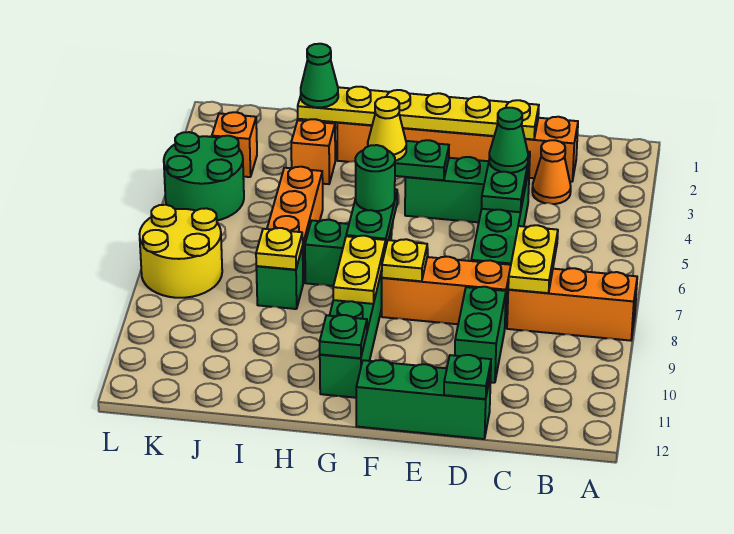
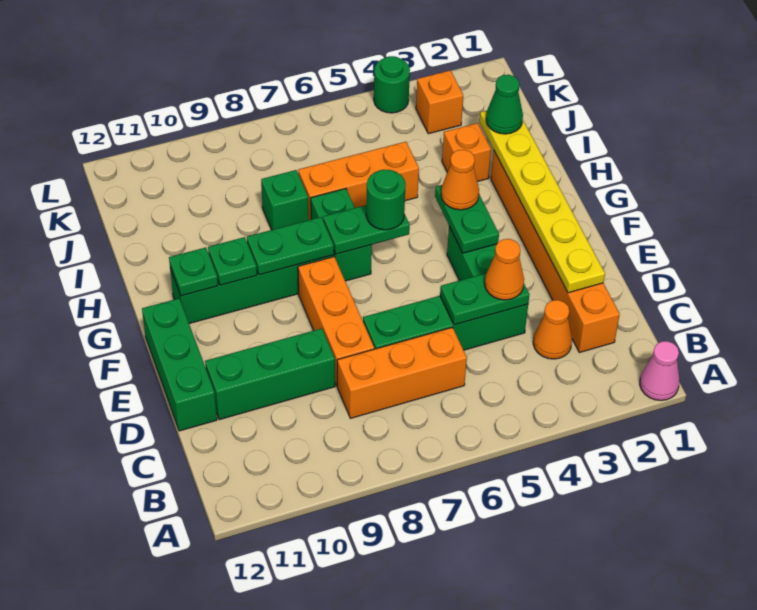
none -> pink 1x1 cone [640,341,680,401]
orange 1x3 brick [507,268,637,341] -> orange 1x3 brick turned to [337,327,467,418]
yellow 1x2 plate [508,225,558,293] -> none
green 1x1 cone [489,108,528,173] -> orange 1x1 cone [485,239,524,300]
green 1x2 brick [455,287,506,383] -> green 1x3 brick [205,328,335,420]
green 1x1 plate [444,355,491,399] -> green 1x1 plate moved to [208,237,257,285]
yellow 1x1 plate [382,239,427,281] -> none
yellow 1x1 cone [368,97,406,161] -> orange 1x1 cone [441,150,479,210]
yellow 1x2 plate [333,236,386,304] -> green 1x2 plate [247,217,334,275]
yellow 1x1 plate [256,228,303,270] -> none
green 2x2 round brick [164,132,244,220] -> green 1x1 round brick [374,56,410,113]
yellow 2x2 round brick [140,205,222,298] -> none

